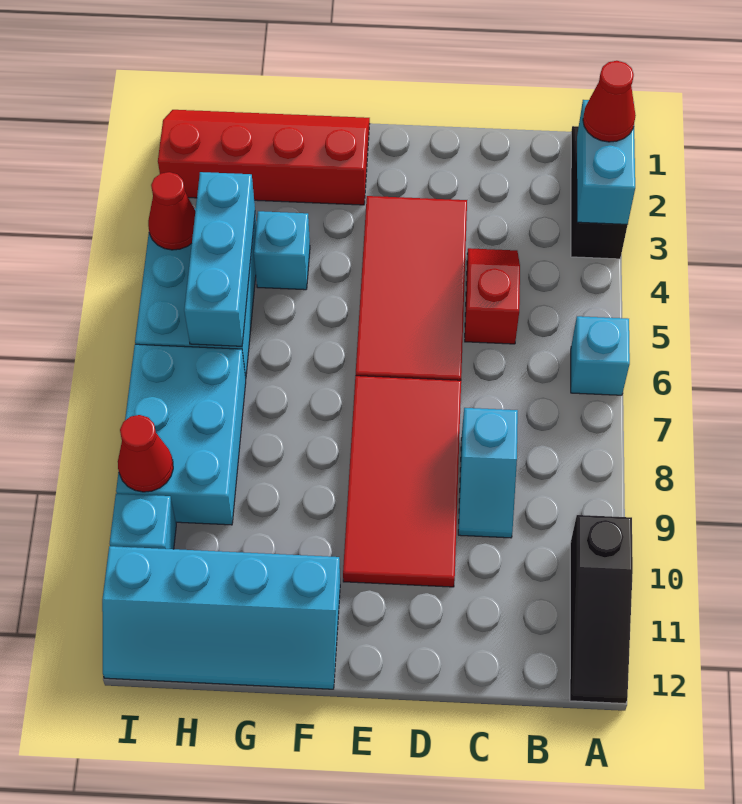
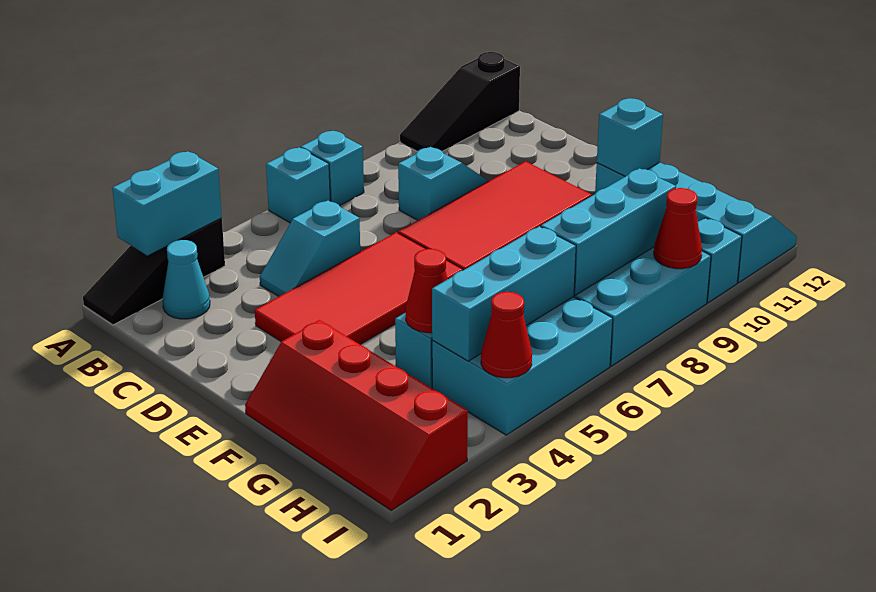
red 1x1 cone [583,61,636,142] -> red 1x1 cone moved to [406,249,448,333]
none -> cyan 1x1 brick [301,131,364,206]
black 1x3 slope [570,515,633,704] -> black 1x3 slope turned to [400,52,520,151]
none -> cyan 1x1 cone [162,240,210,319]
red 1x2 slope [465,248,520,344] -> cyan 1x2 slope [260,201,360,296]
none -> cyan 1x1 brick [597,98,663,177]
none -> cyan 1x3 brick [541,168,676,295]

